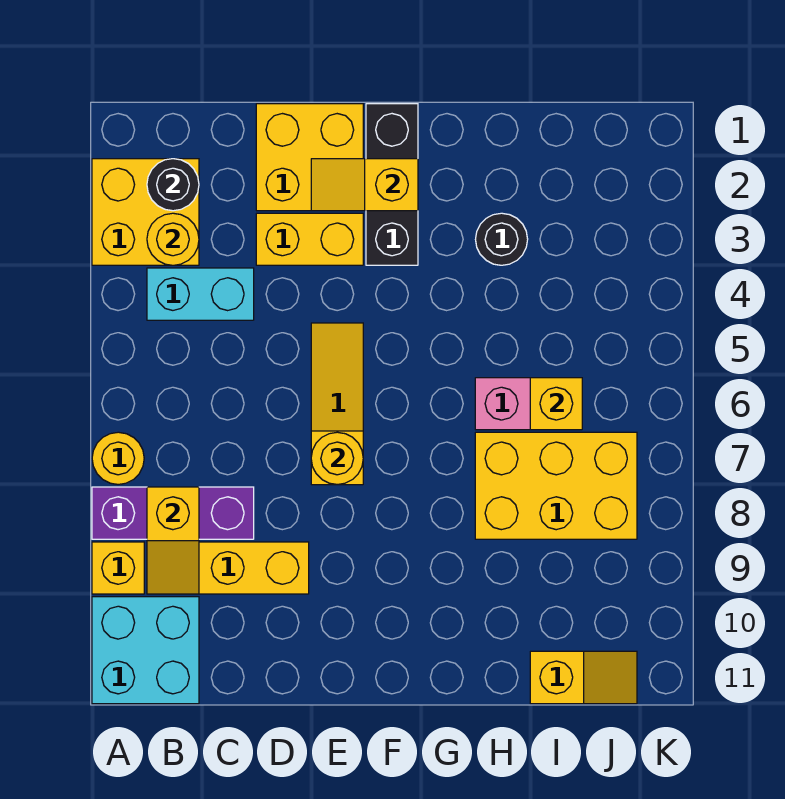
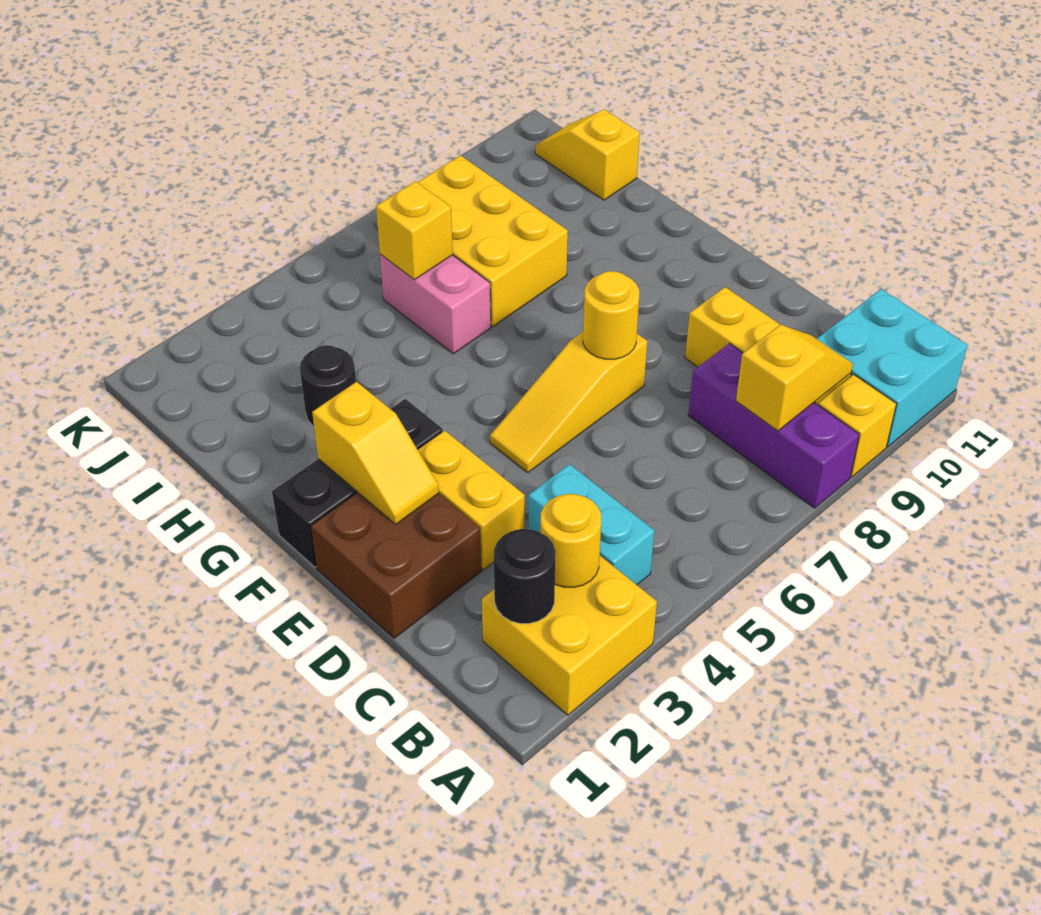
yellow 1x1 round brick [92,432,144,484] -> none
yellow 2x2 brick [256,104,363,211] -> brown 2x2 brick [311,492,482,638]

